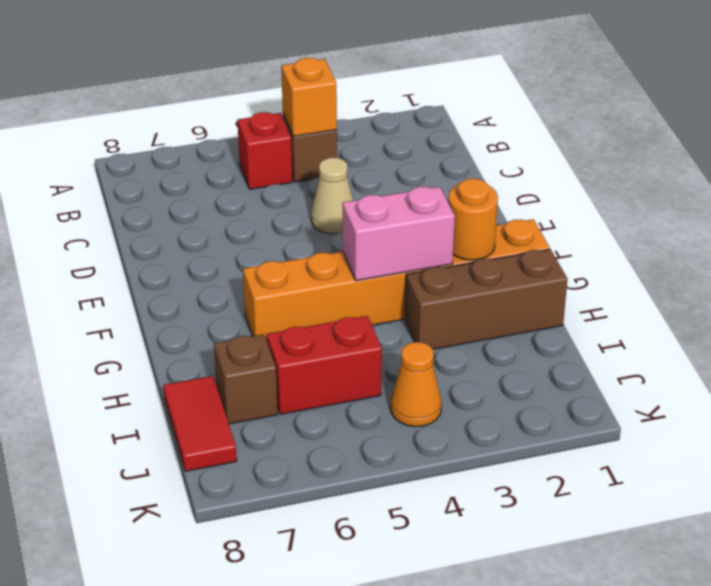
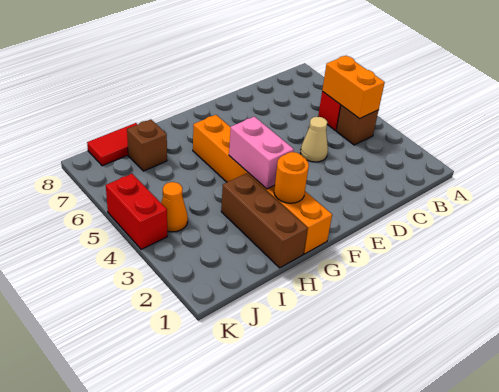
orange 1x1 brick [281,58,337,136] -> orange 1x2 brick [322,56,385,119]
red 1x2 brick [267,316,382,414] -> red 1x2 brick moved to [106,174,167,249]

